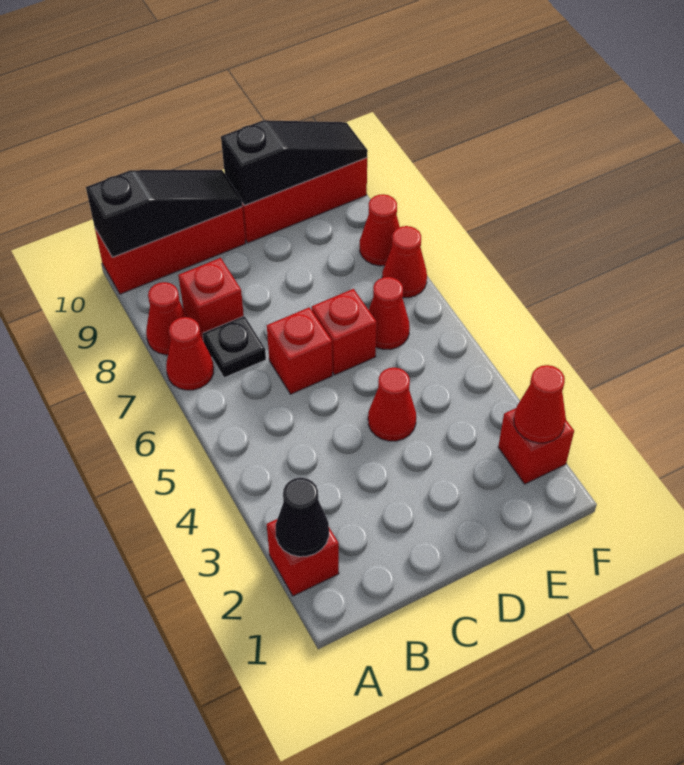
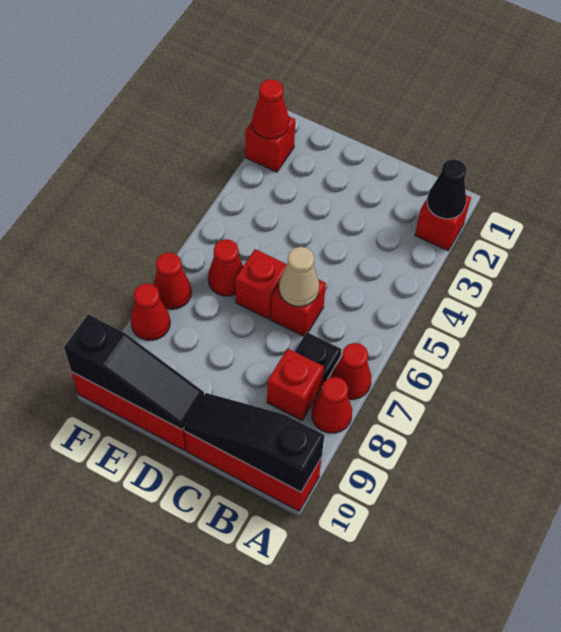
none -> tan 1x1 cone [279,247,319,306]
red 1x1 cone [368,368,416,441] -> none
black 1x3 slope [221,120,368,206] -> black 1x3 slope turned to [64,314,204,430]

